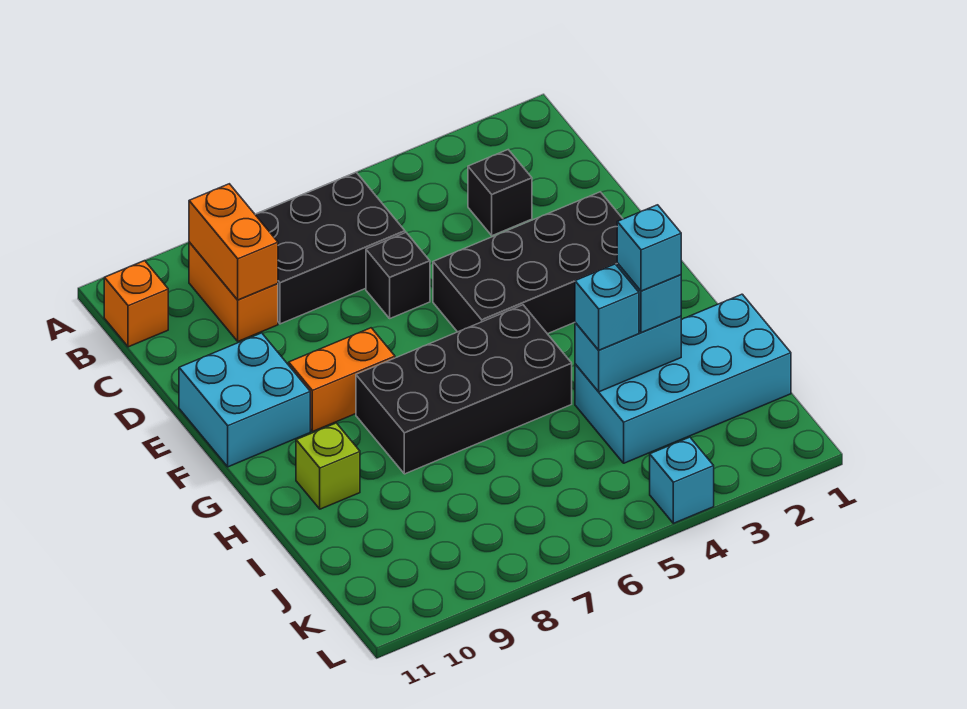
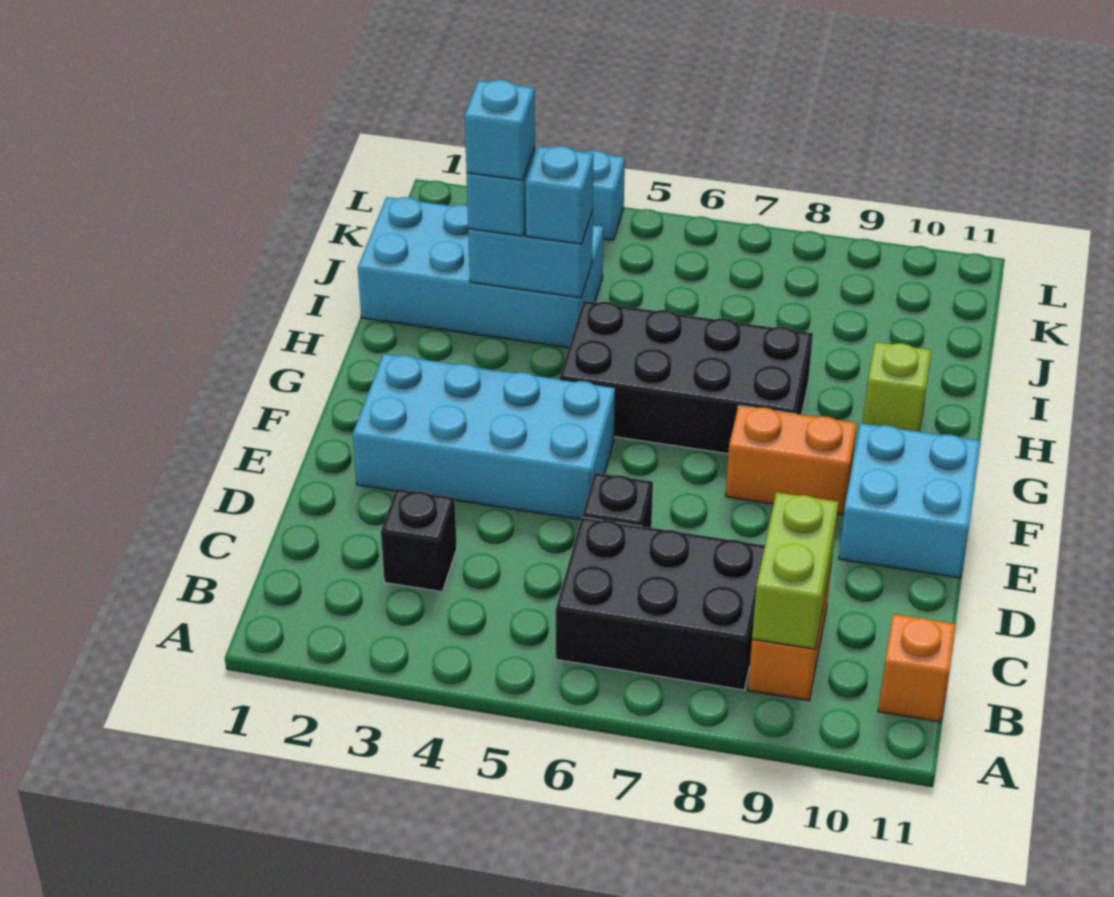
orange 1x2 brick [189,184,278,300] -> lime 1x2 brick [752,492,839,649]
black 2x4 brick [433,192,623,334] -> cyan 2x4 brick [353,354,615,520]

